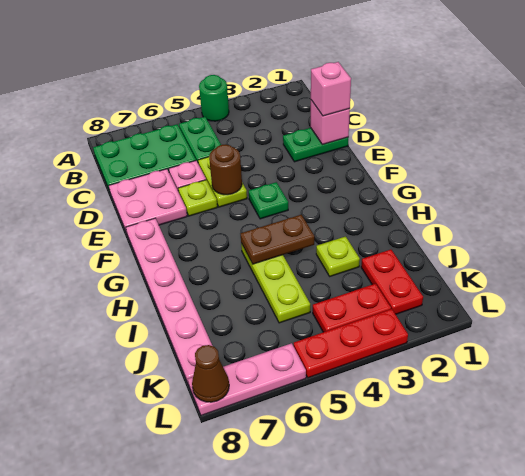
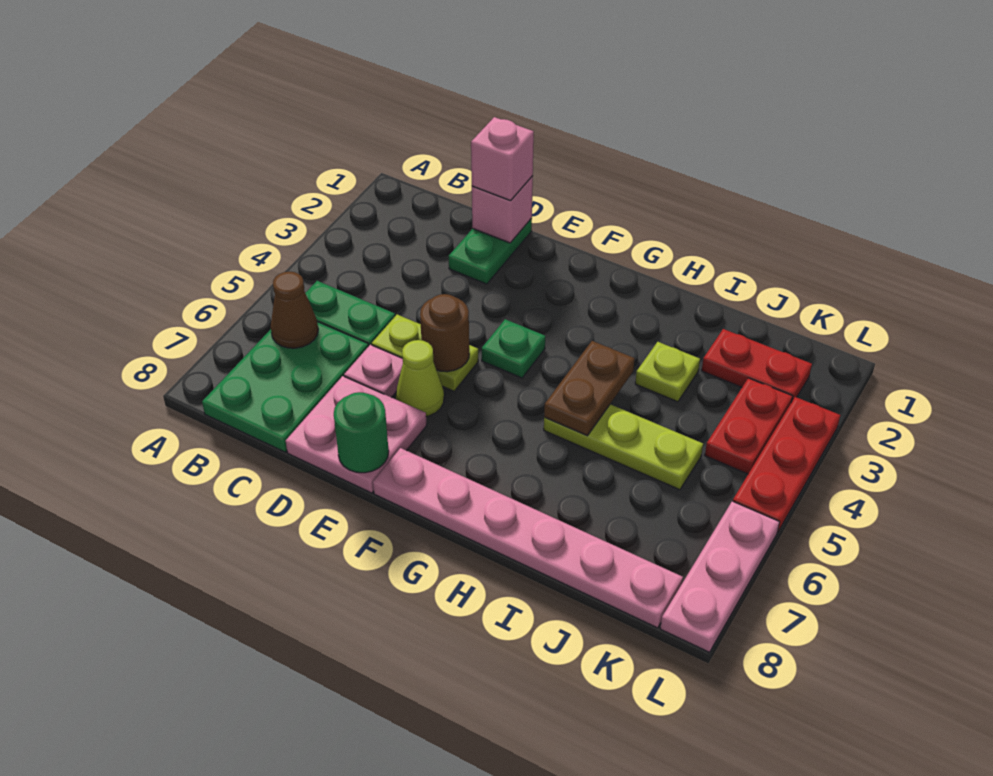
green 1x1 round brick [199,75,229,121] -> green 1x1 round brick moved to [334,392,389,473]
lime 1x1 plate [178,180,217,216] -> lime 1x1 cone [396,340,444,417]
brown 1x1 cone [192,345,229,402] -> brown 1x1 cone moved to [271,272,318,348]

